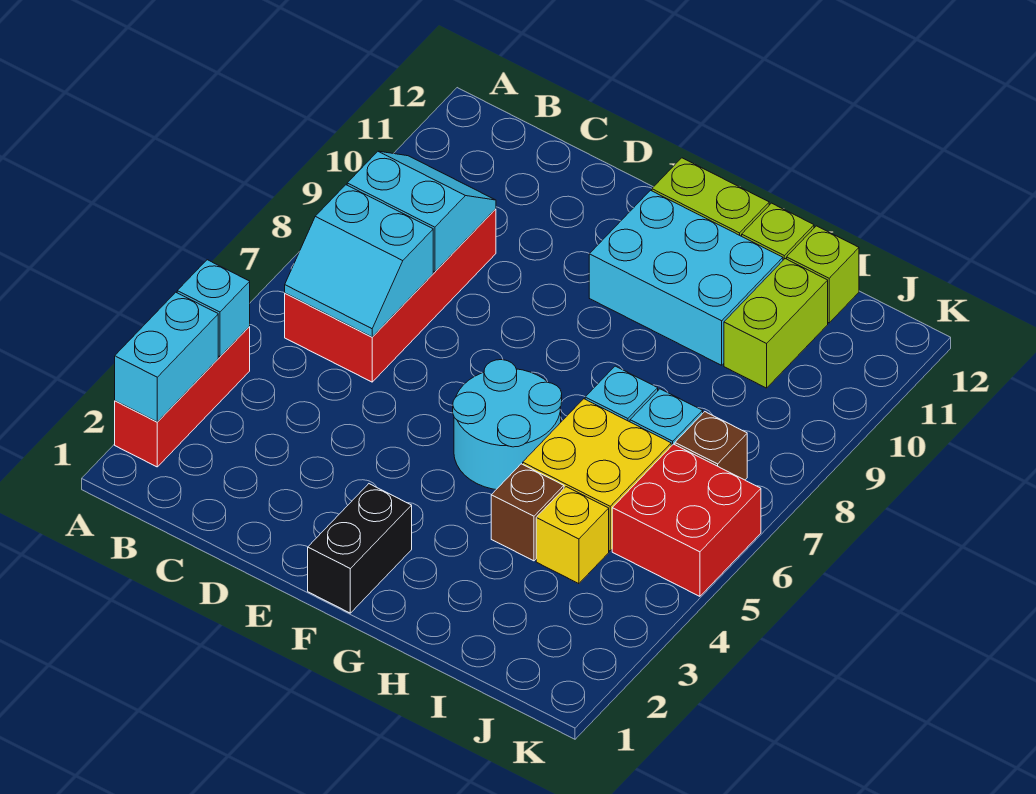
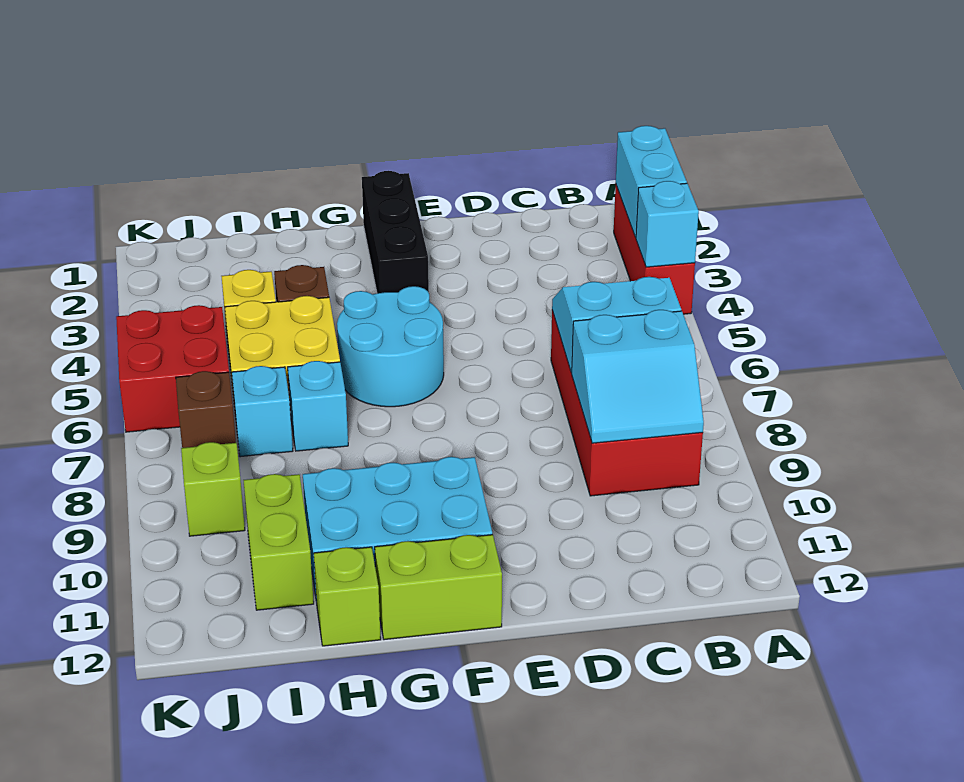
black 1x2 brick [308,484,412,613] -> black 1x3 brick [362,171,429,293]
lime 1x1 brick [787,226,859,323] -> lime 1x1 brick moved to [181,442,245,536]

